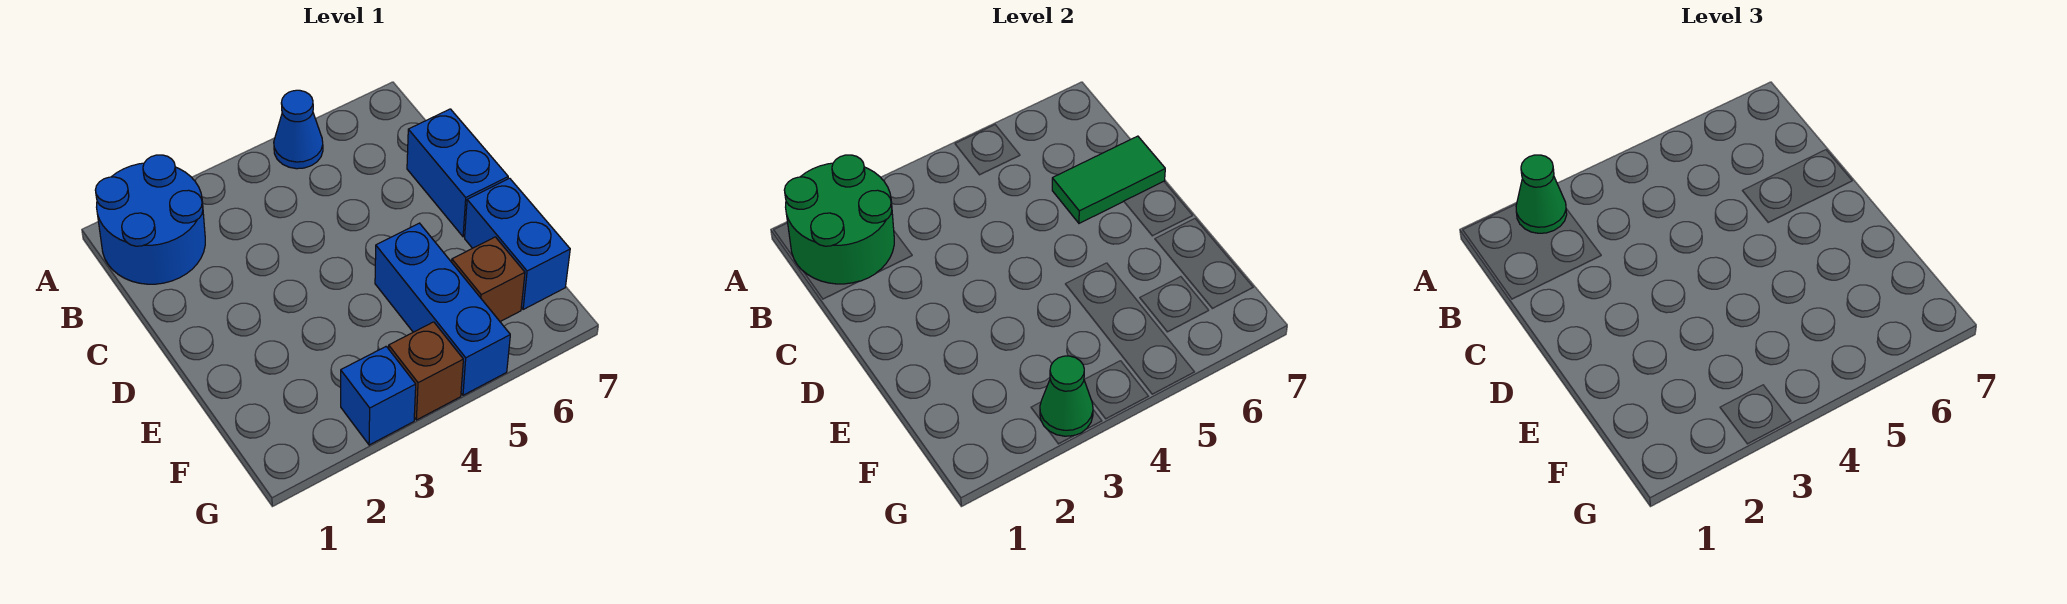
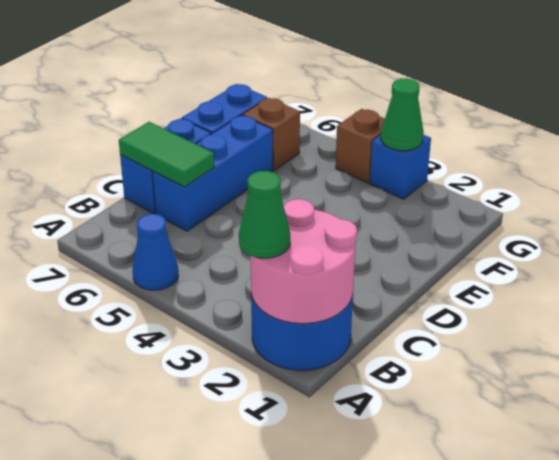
green 2x2 round brick [784,155,894,284] -> pink 2x2 round brick [250,199,357,324]
blue 1x3 brick [375,223,510,395] -> blue 1x3 brick moved to [153,115,273,231]

